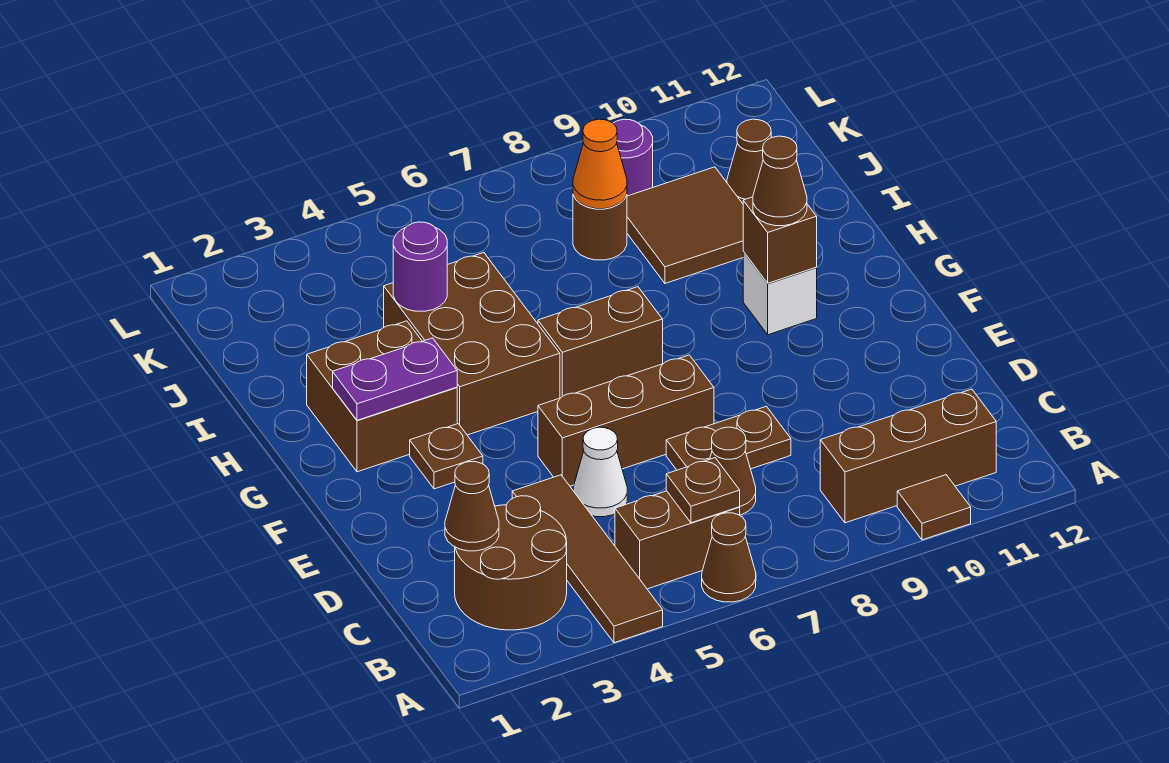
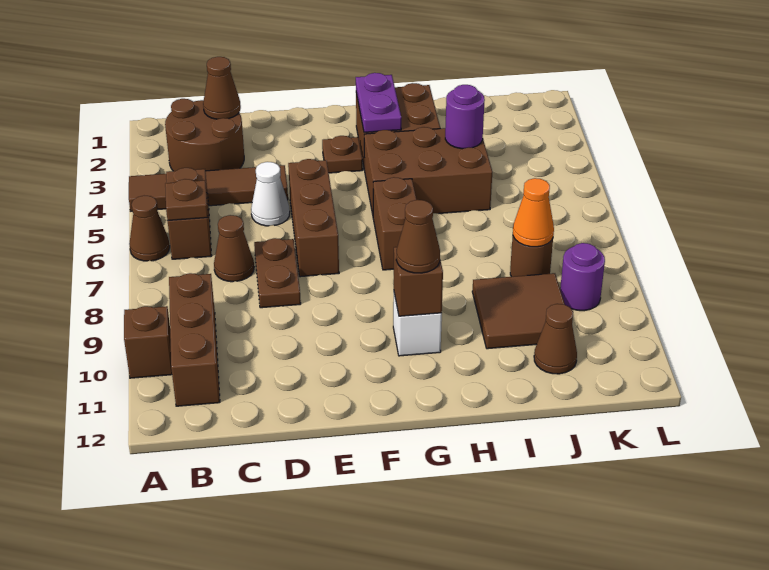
brown 1x1 tile [897,475,971,540] -> brown 1x1 brick [124,306,172,378]

